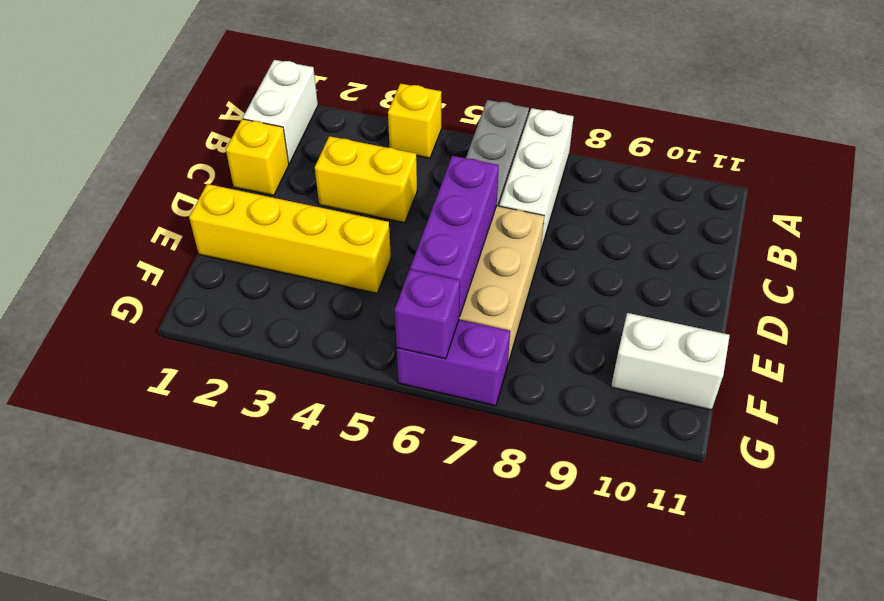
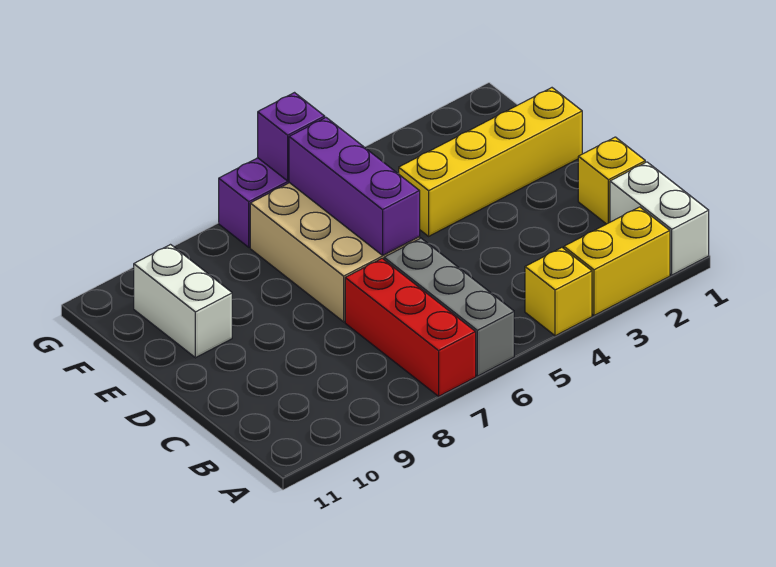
white 1x3 brick [499,108,574,249] -> red 1x3 brick [345,258,476,396]
yellow 1x2 brick [315,136,417,223] -> yellow 1x2 brick moved to [564,207,670,315]
white 1x2 brick [611,313,730,410] -> white 1x2 brick turned to [134,245,232,358]

